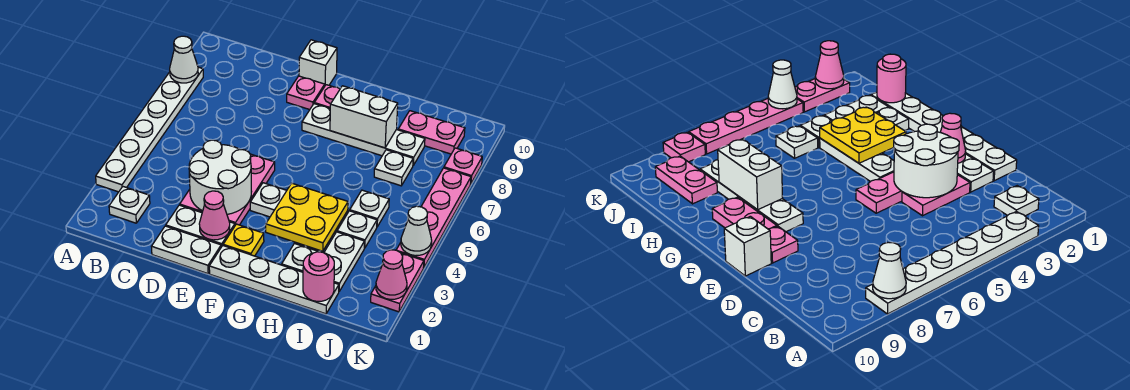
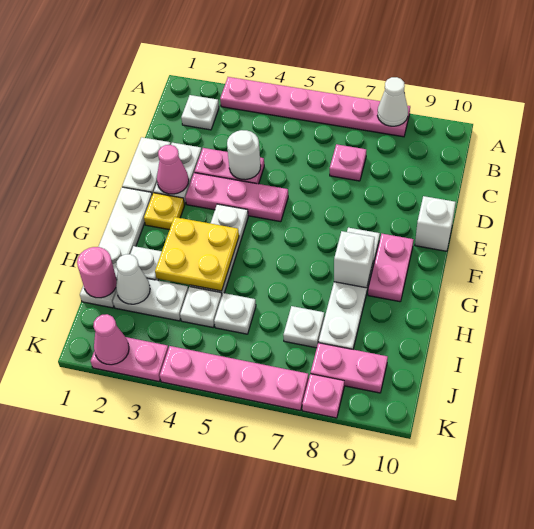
white 1x6 plate [96,67,203,192] -> pink 1x6 plate [220,77,410,137]
white 2x2 round brick [189,140,252,214] -> white 1x1 round brick [227,130,261,180]
pink 1x1 plate [287,76,325,110] -> pink 1x1 plate moved to [330,144,366,181]
white 1x2 brick [330,86,398,148] -> white 1x1 brick [334,231,375,288]
pink 1x2 plate [398,111,465,154] -> pink 1x2 plate turned to [311,343,388,393]
white 1x1 cone [401,206,432,256] -> white 1x1 cone moved to [116,254,150,304]

